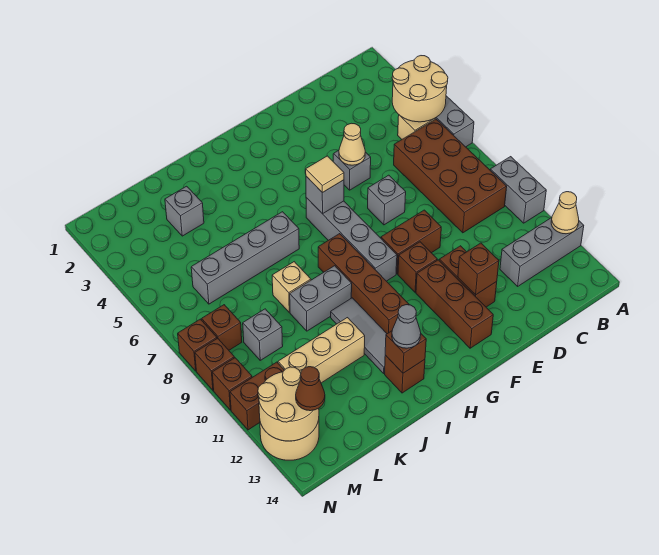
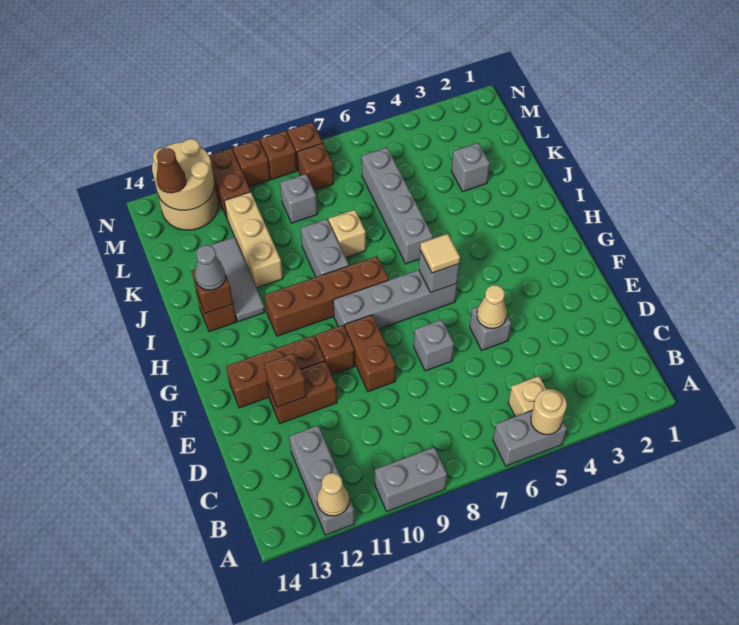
tan 2x2 round brick [392,56,448,122] -> tan 1x1 round brick [531,389,567,435]
brown 2x4 brick [394,119,507,233] -> none
grey 1x3 tile [331,298,387,373] -> grey 1x3 tile turned to [209,237,265,322]

